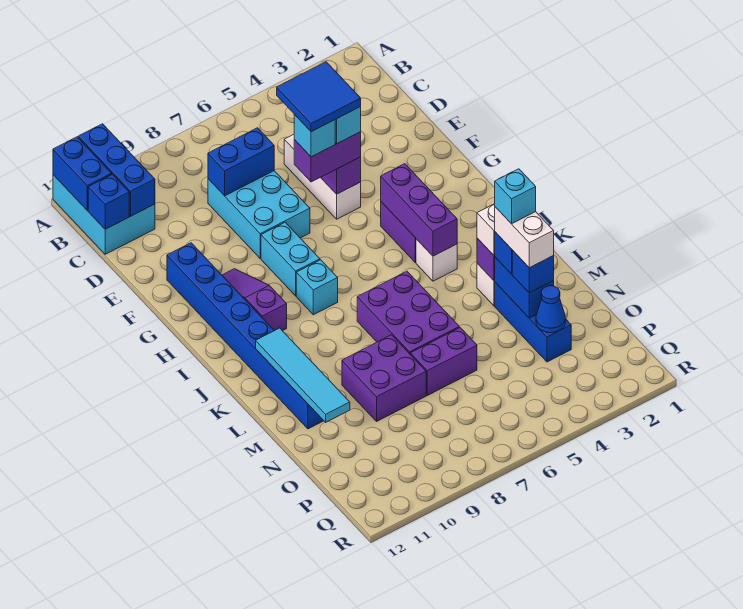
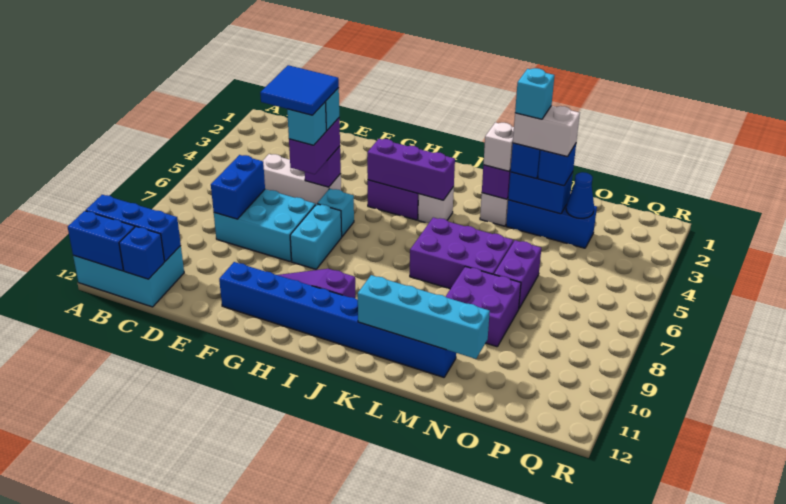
cyan 1x2 brick [261,222,320,296] -> cyan 1x2 brick turned to [290,204,342,269]
cyan 1x1 brick [296,260,338,315] -> cyan 1x1 brick moved to [317,189,354,236]
cyan 1x4 tile [256,328,350,422] -> cyan 1x4 brick [358,275,490,359]

